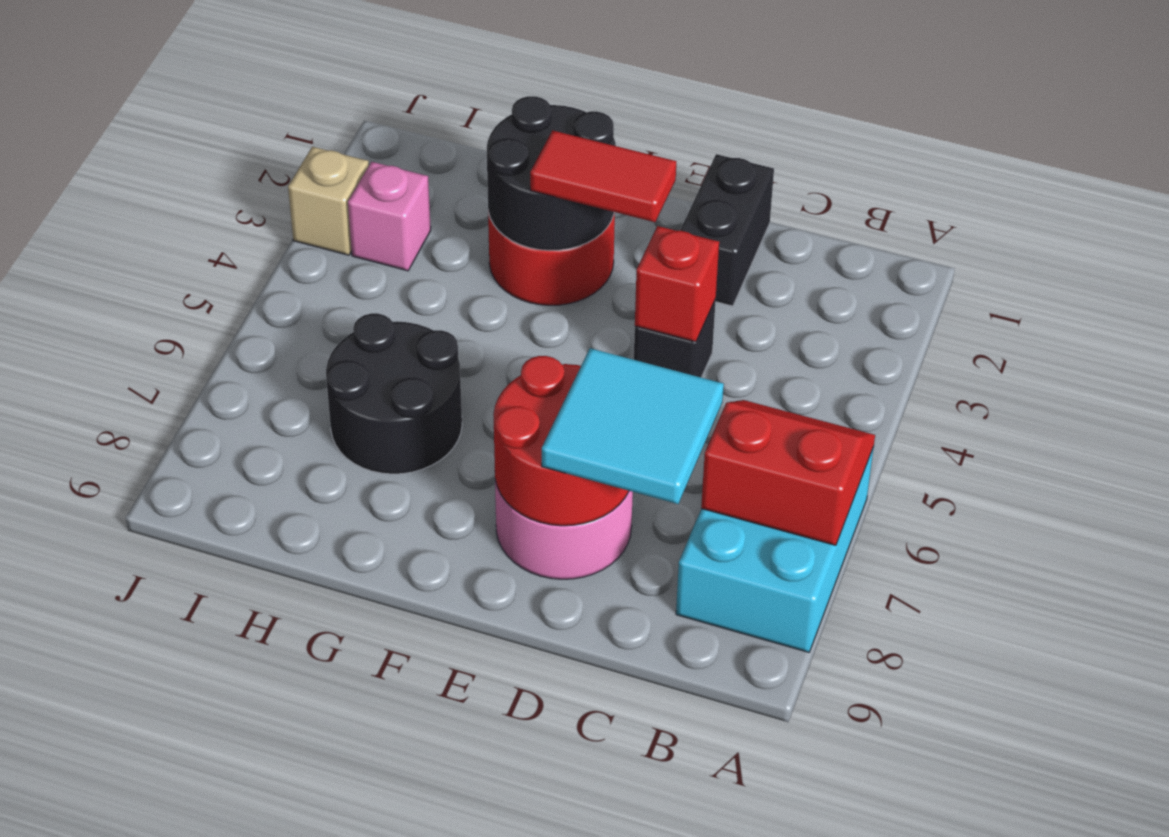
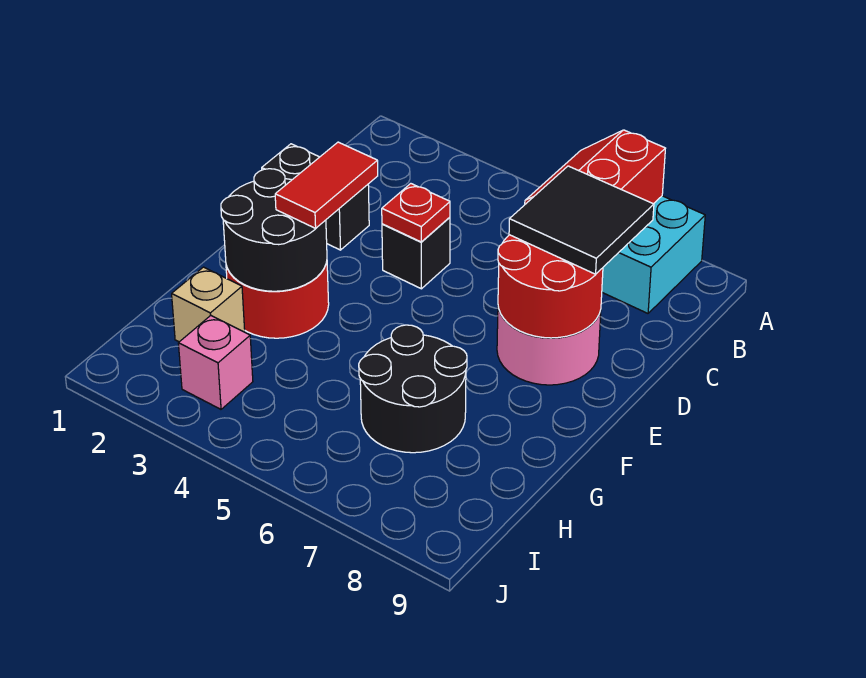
cyan 2x2 tile [542,348,724,504] -> black 2x2 tile [509,166,654,274]
red 1x1 brick [635,226,719,342] -> red 1x1 plate [382,184,450,242]
tan 1x1 brick [288,147,369,255] -> tan 1x1 brick moved to [172,267,245,342]

